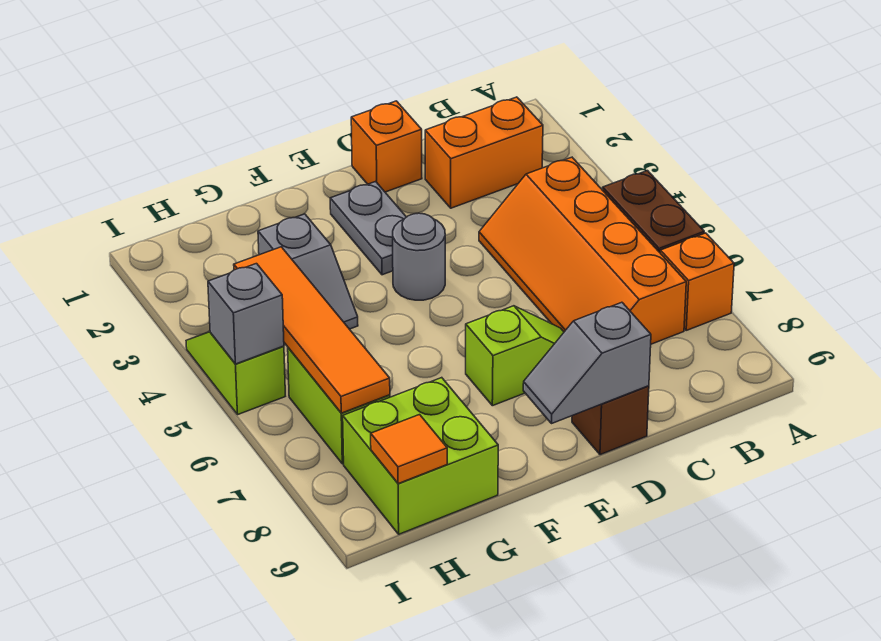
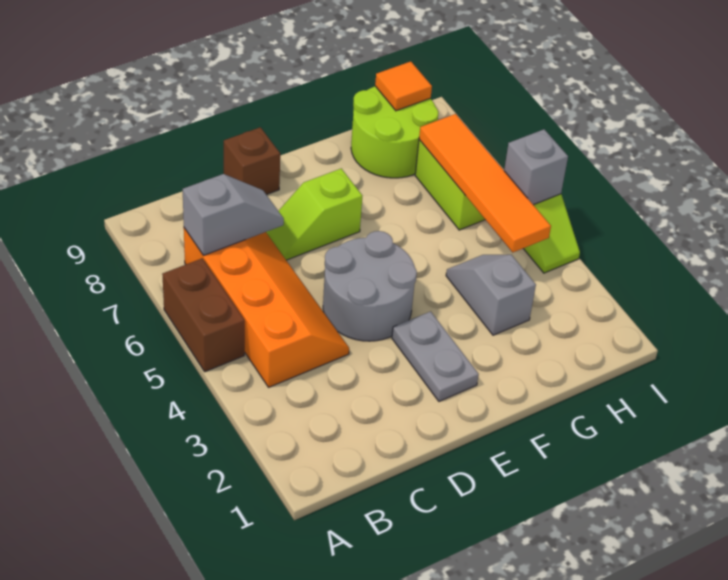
orange 1x1 brick [660,233,734,330] -> none
orange 1x2 brick [425,97,543,208] -> none
orange 1x1 brick [351,101,422,192] -> none
grey 1x2 slope [523,302,651,424] -> grey 1x2 slope moved to [183,174,284,255]
grey 1x1 round brick [393,213,445,300] -> grey 2x2 round brick [323,231,417,341]
lime 2x2 brick [343,378,498,534] -> lime 2x2 round brick [351,86,438,178]

